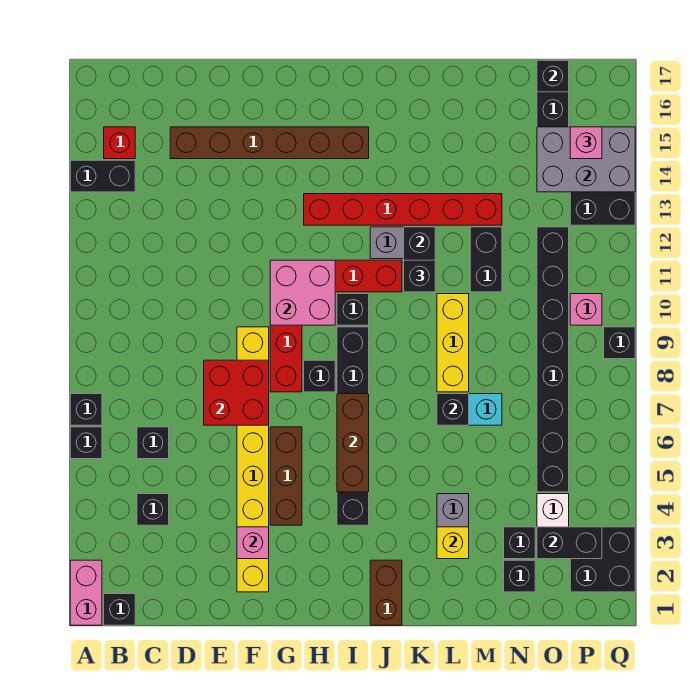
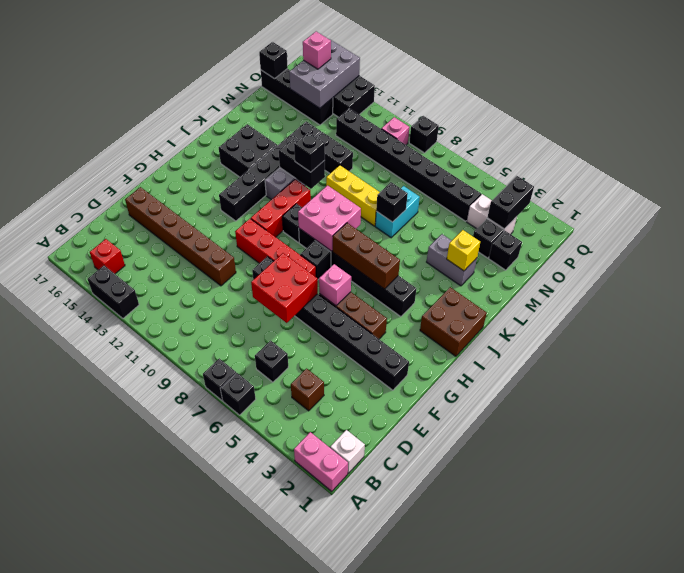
black 1x2 brick [70,160,135,192] -> black 1x2 brick turned to [88,265,139,318]
black 1x1 brick [104,594,135,625] -> white 1x1 brick [330,430,365,473]
black 1x1 brick [137,494,169,525] -> brown 1x1 brick [291,369,324,411]
brown 1x6 brick [170,127,369,159] -> brown 1x6 brick turned to [125,187,236,286]
yellow 1x8 brick [237,327,269,592] -> black 1x8 brick [252,257,409,390]
pink 1x1 brick [237,527,269,559] -> pink 1x1 brick moved to [319,264,351,306]
pink 2x2 brick [270,260,335,325] -> pink 2x2 brick moved to [298,185,361,251]
red 1x6 brick [304,194,502,225] -> black 1x6 brick [219,121,321,221]
brown 1x2 brick [370,560,402,625] -> brown 2x2 brick [420,287,487,356]
black 2x2 brick [570,527,635,592] -> black 2x2 brick moved to [219,124,277,177]

